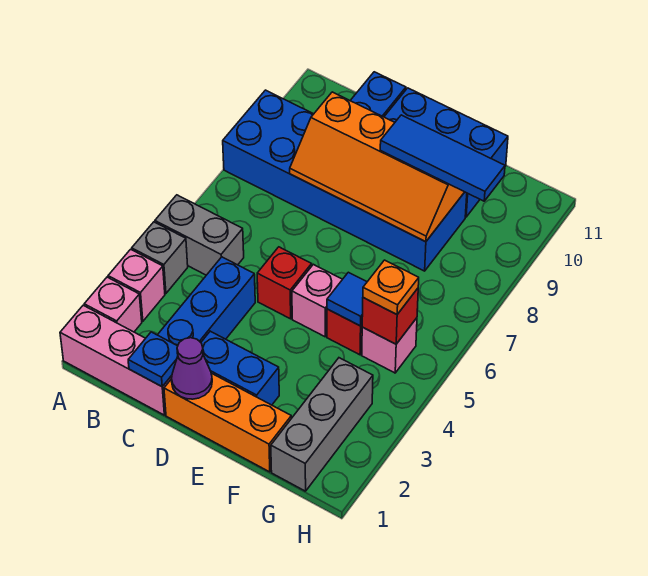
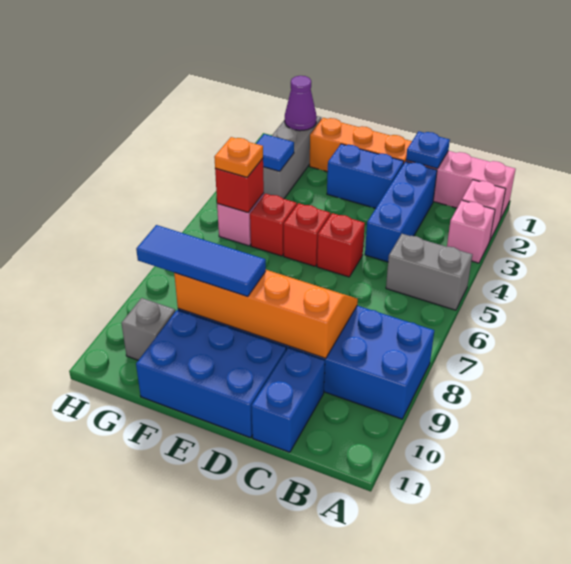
grey 1x1 brick [132,222,188,293] -> grey 1x1 brick moved to [121,298,175,360]
purple 1x1 cone [172,338,212,399] -> purple 1x1 cone moved to [285,76,317,131]
pink 1x1 brick [292,264,342,337] -> red 1x1 brick [284,203,330,266]
blue 1x1 tile [327,272,367,326] -> blue 1x1 tile moved to [256,134,294,171]

